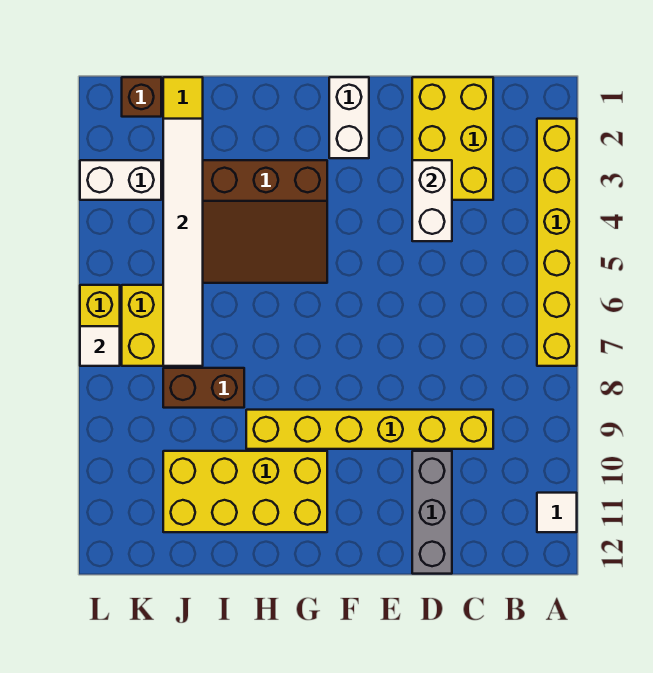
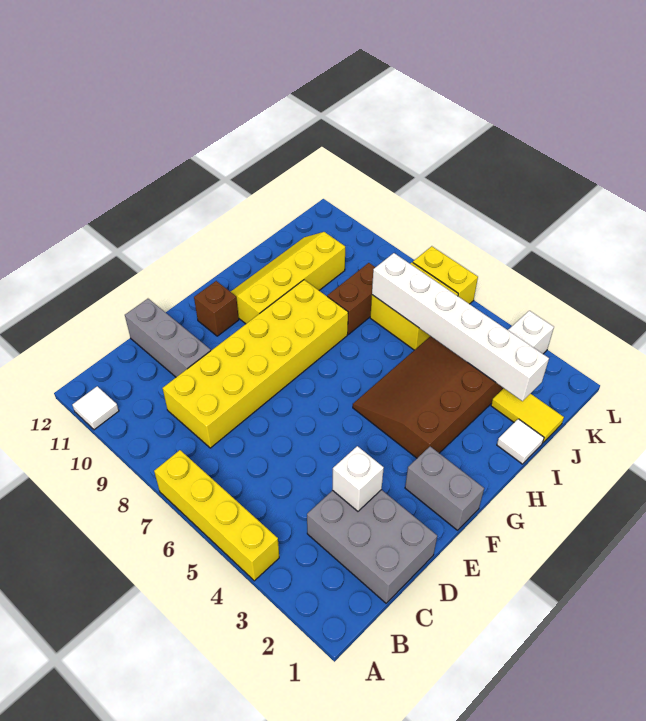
yellow 1x6 brick [537,119,577,366] -> yellow 1x4 brick [154,450,279,581]
yellow 2x3 brick [412,77,493,200] -> grey 2x3 brick [307,490,437,603]
yellow 1x6 brick [246,410,493,449] -> yellow 2x6 brick [163,280,348,448]
white 1x2 brick [412,160,452,241] -> white 1x1 brick [332,446,384,511]
white 1x2 brick [329,77,369,158] -> grey 1x2 brick [405,447,484,530]
yellow 2x4 brick [163,451,327,532] -> yellow 2x4 slope [231,232,345,324]
white 1x6 tile [163,119,203,366] -> white 1x6 brick [372,253,549,401]
brown 1x1 brick [122,77,161,117] -> brown 1x1 brick moved to [194,281,239,336]
white 1x1 tile [80,326,120,366] -> white 1x1 tile moved to [497,419,544,464]

